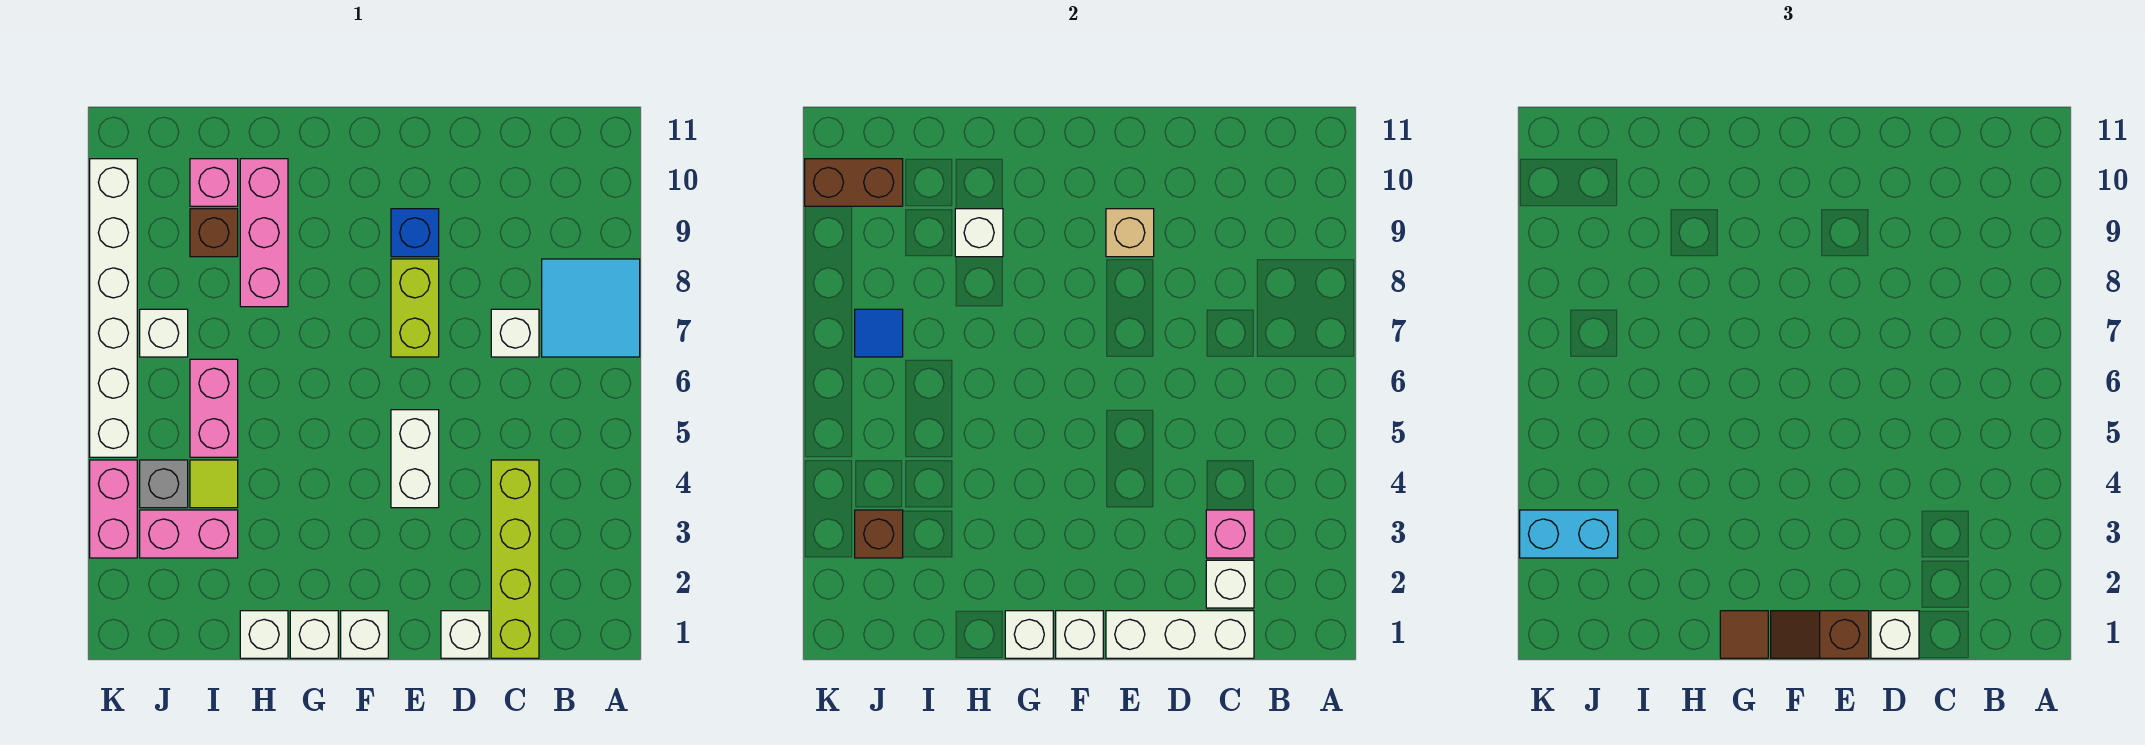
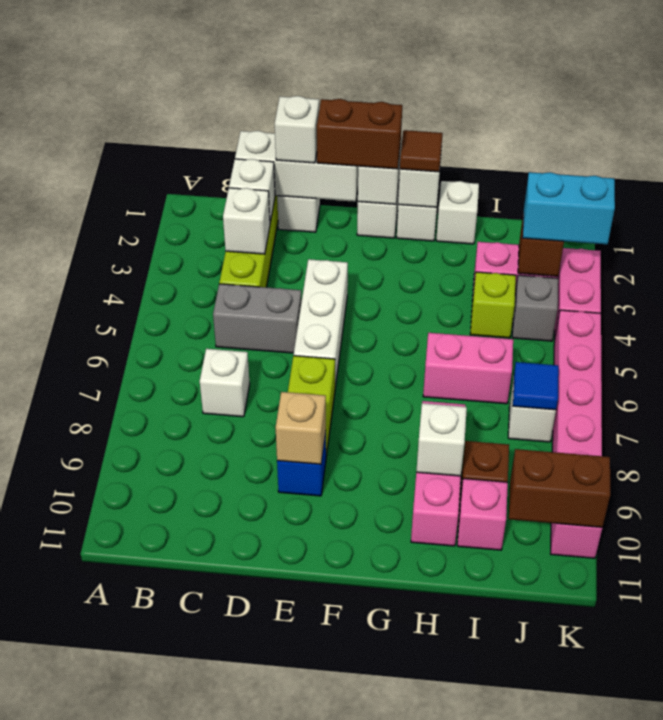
cyan 2x2 tile [542,259,640,357] -> none
pink 1x1 brick [1206,510,1254,558] -> white 1x1 brick [223,188,270,254]
none -> grey 1x2 brick [213,284,302,353]
brown 1x2 slope [1771,611,1869,658] -> brown 1x2 brick [317,99,402,169]
white 1x2 brick [391,410,439,508] -> white 1x3 brick [294,259,348,387]
lime 1x1 tile [190,460,238,508] -> lime 1x1 brick [470,272,516,338]
pink 1x2 brick [190,359,238,457] -> pink 1x2 brick turned to [423,333,513,404]
white 1x6 brick [90,159,137,457] -> pink 1x6 brick [551,310,602,558]

